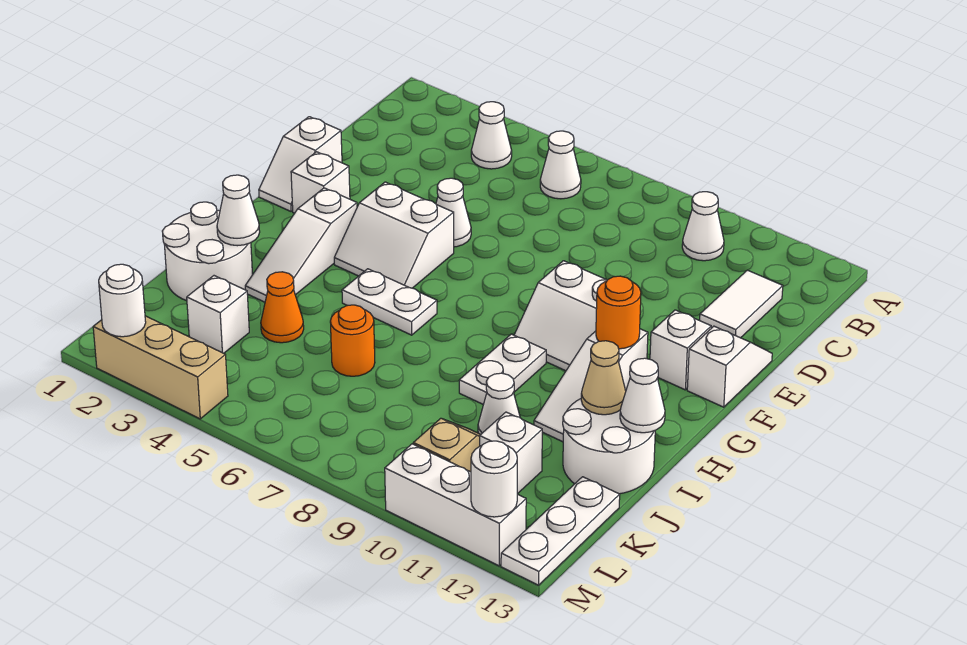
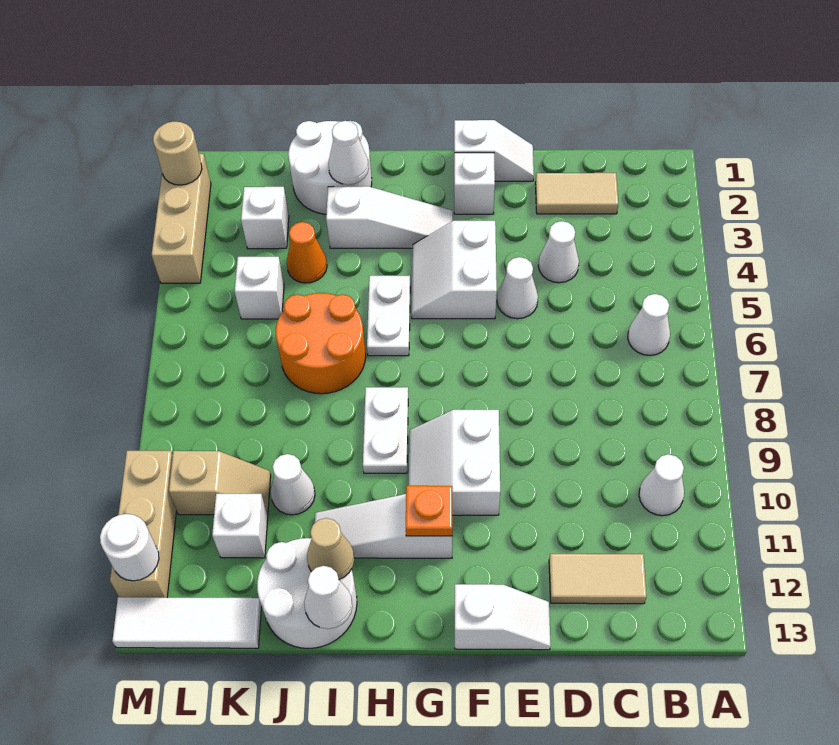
white 1x1 cone [471,102,512,169] -> white 1x1 cone moved to [538,221,579,283]
none -> tan 1x2 tile [535,173,618,214]
white 1x2 tile [700,270,783,338] -> tan 1x2 tile [549,554,647,604]
white 1x2 slope [259,117,342,211] -> white 1x2 slope turned to [454,120,534,181]
white 1x1 brick [650,310,711,390] -> white 1x1 brick moved to [235,257,284,319]
white 1x3 slope [245,188,357,302] -> white 1x3 slope turned to [326,186,453,248]
orange 1x1 round brick [596,276,641,349] -> orange 1x1 plate [406,486,452,536]
white 1x2 plate [459,334,546,405] -> white 1x2 plate turned to [363,387,408,473]
orange 1x1 round brick [330,305,375,376] -> orange 2x2 round brick [276,293,366,394]
white 1x3 plate [501,477,620,585] -> white 1x3 tile [112,597,262,648]
white 1x1 round brick [99,264,146,337] -> tan 1x1 round brick [153,122,202,185]
white 1x3 brick [385,444,526,566] -> tan 1x3 brick [110,451,177,598]

